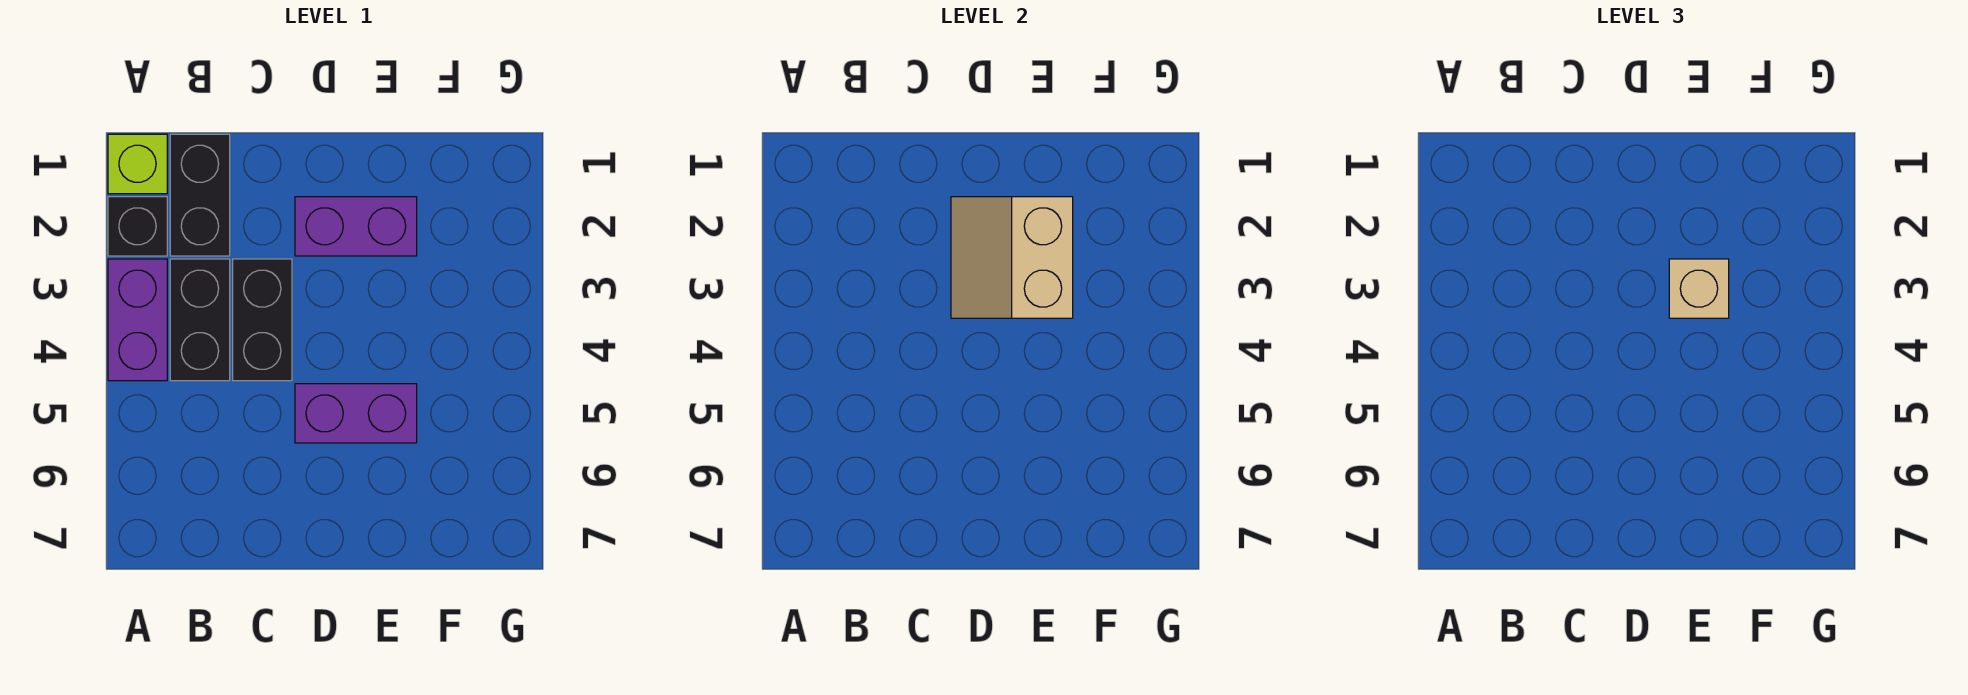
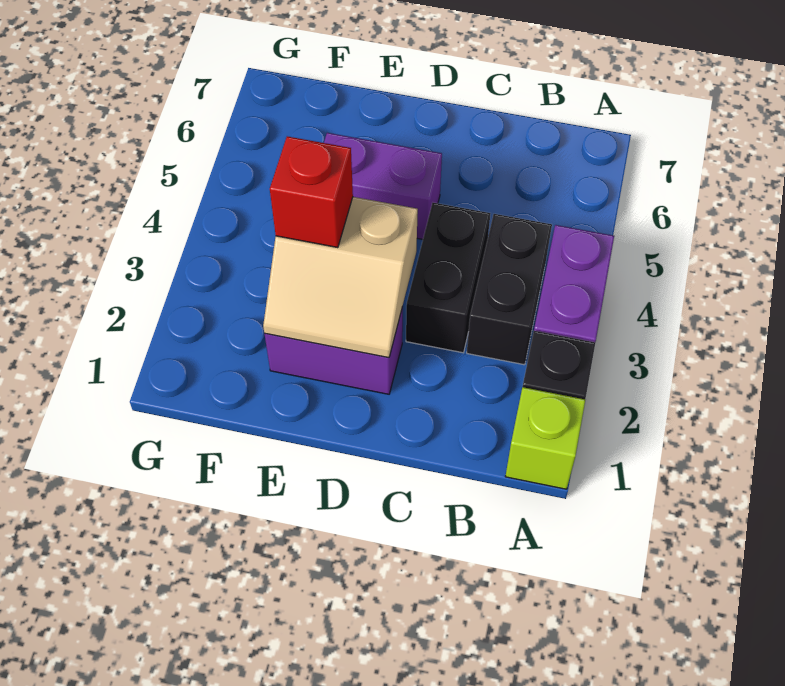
black 1x2 brick [170,134,230,256] -> none
tan 2x2 slope [951,197,1073,318] -> tan 2x2 slope turned to [263,197,418,358]
tan 1x1 brick [1669,259,1729,318] -> red 1x1 brick [270,136,353,248]

